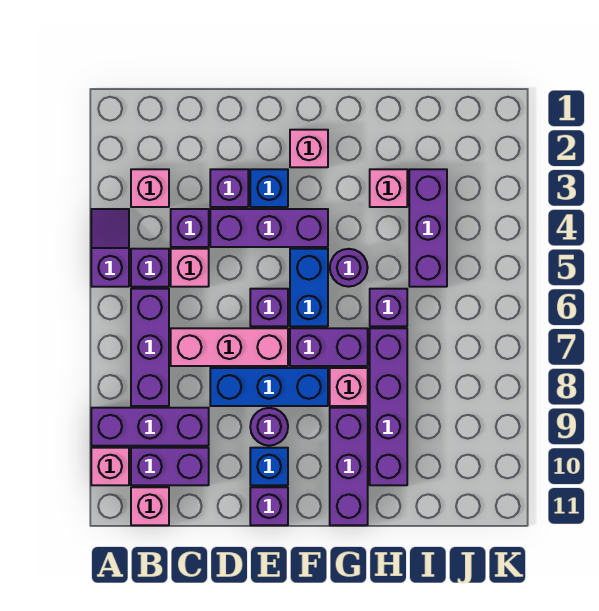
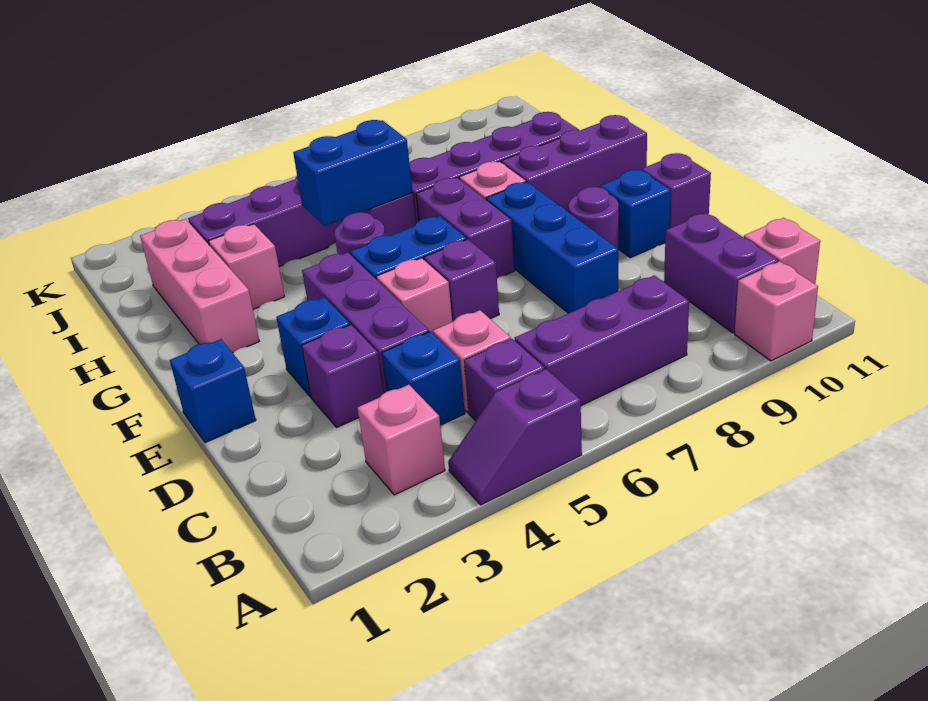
purple 1x3 brick [91,408,209,446] -> none
purple 1x1 brick [171,209,209,247] -> blue 1x1 brick [382,332,465,425]
pink 1x3 brick [171,328,288,366] -> pink 1x3 brick moved to [140,219,259,353]
none -> blue 1x1 brick [170,339,256,443]
pink 1x1 brick [290,130,328,167] -> pink 1x1 brick moved to [376,258,452,333]
none -> blue 1x2 brick [293,120,413,226]

